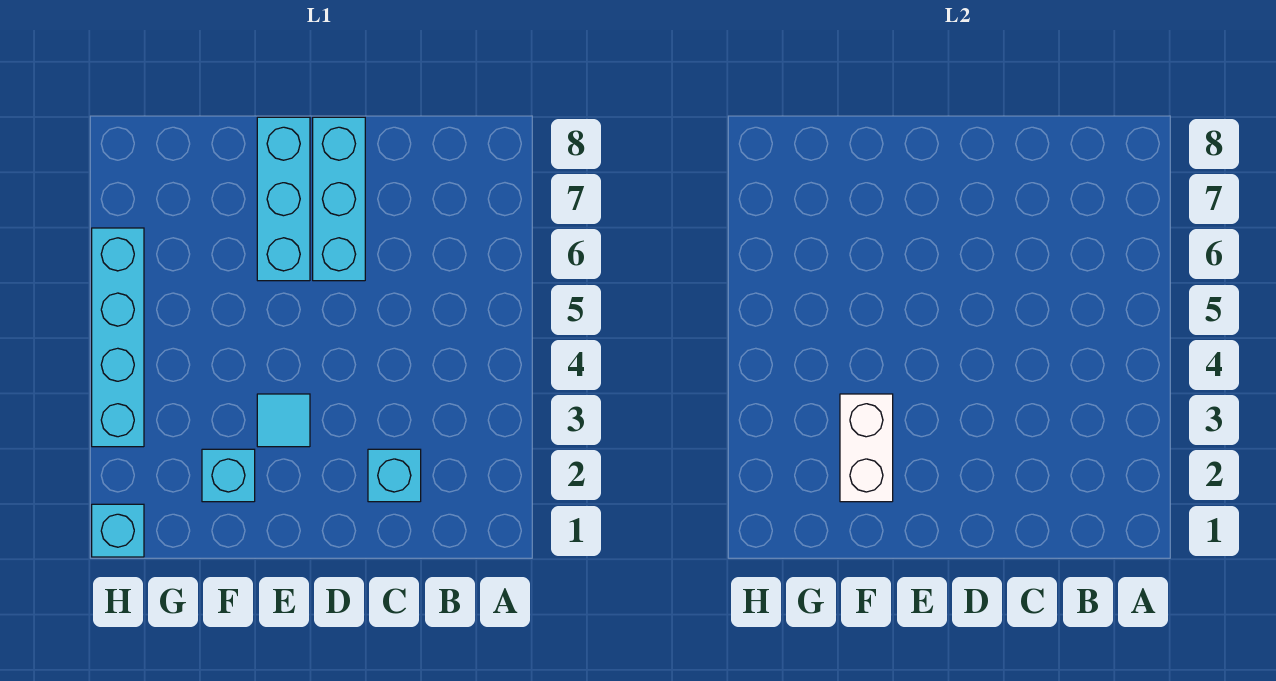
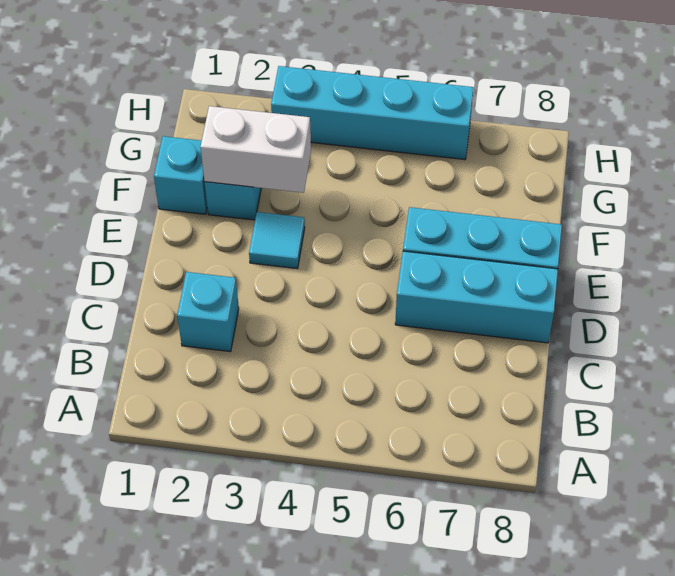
cyan 1x1 brick [92,504,144,557] -> cyan 1x1 brick moved to [154,136,207,214]

